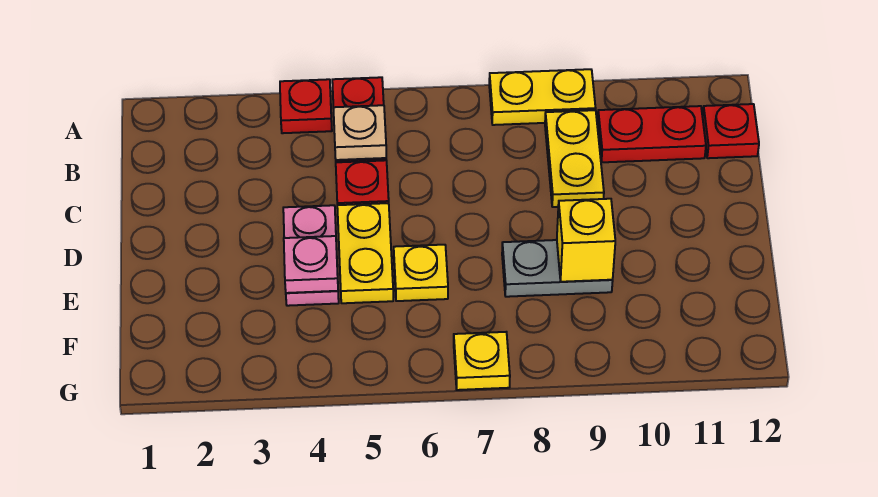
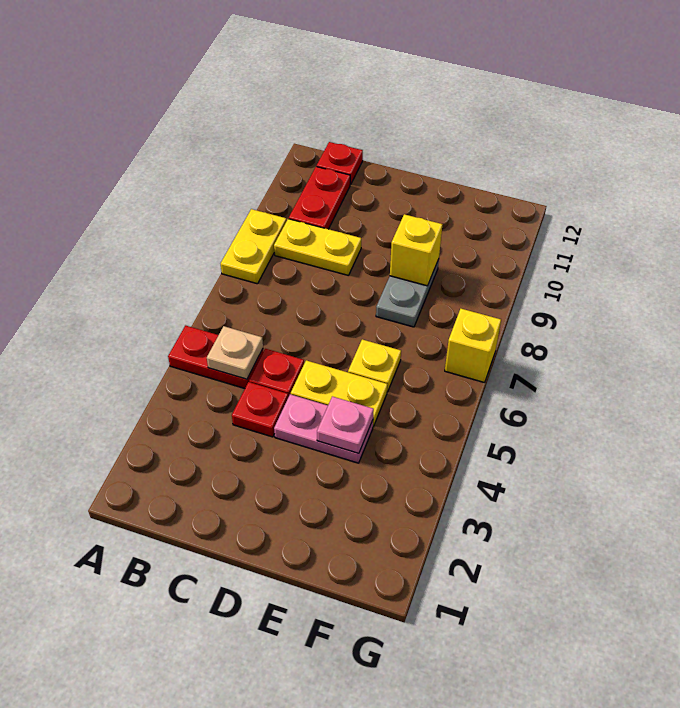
red 1x1 plate [280,79,332,133] -> red 1x1 plate moved to [232,382,288,437]
yellow 1x1 plate [454,332,510,390] -> yellow 1x1 brick [445,309,501,383]

